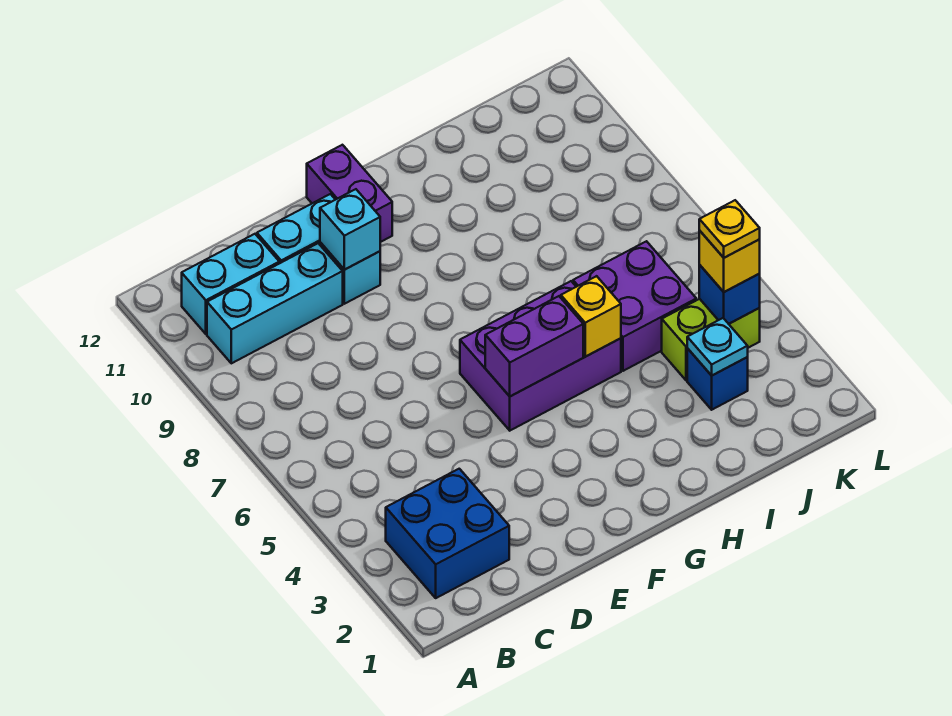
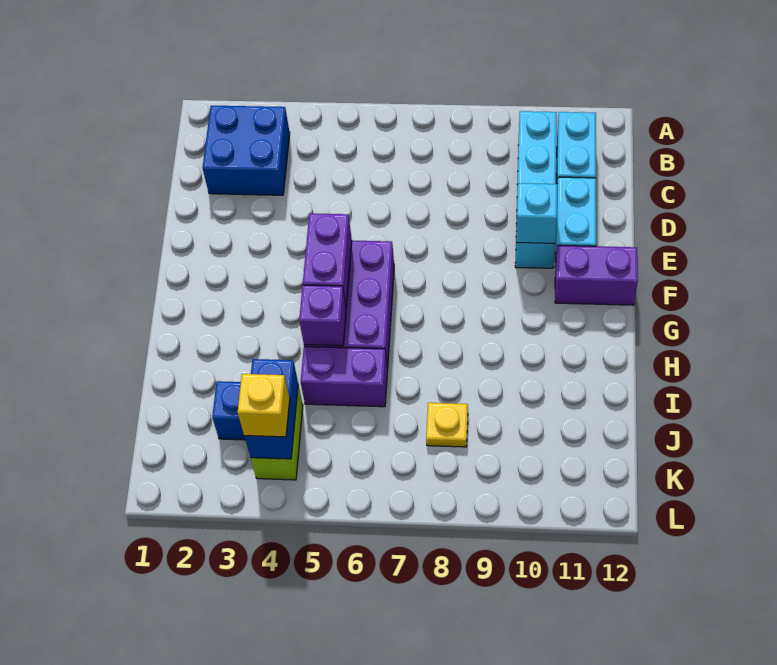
yellow 1x1 brick [561,276,621,357] -> purple 1x1 brick [299,285,346,346]
purple 2x2 brick [573,241,696,371] -> purple 1x2 brick [301,347,388,407]
cyan 1x1 plate [687,318,748,376] -> none
blue 1x1 brick [699,265,760,324] -> blue 1x2 brick [244,359,298,459]
yellow 1x1 plate [699,200,760,258] -> yellow 1x1 plate moved to [426,403,468,447]

